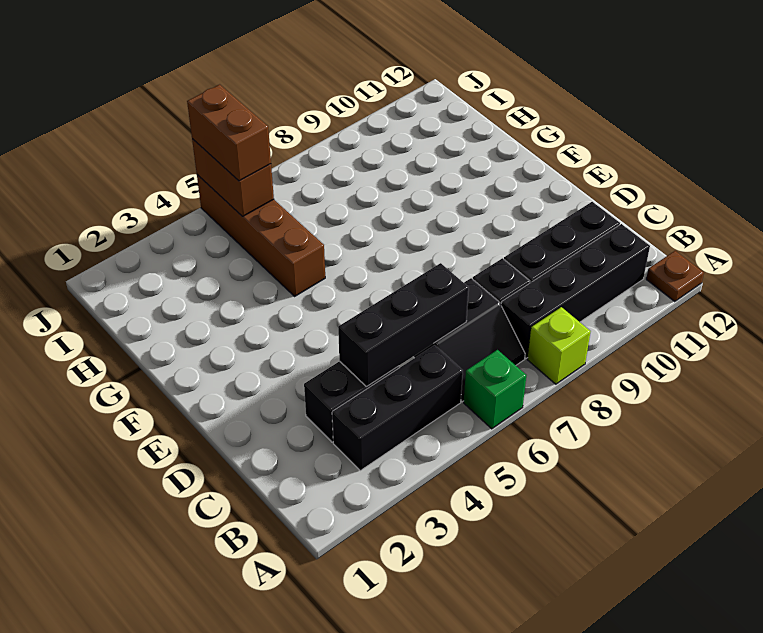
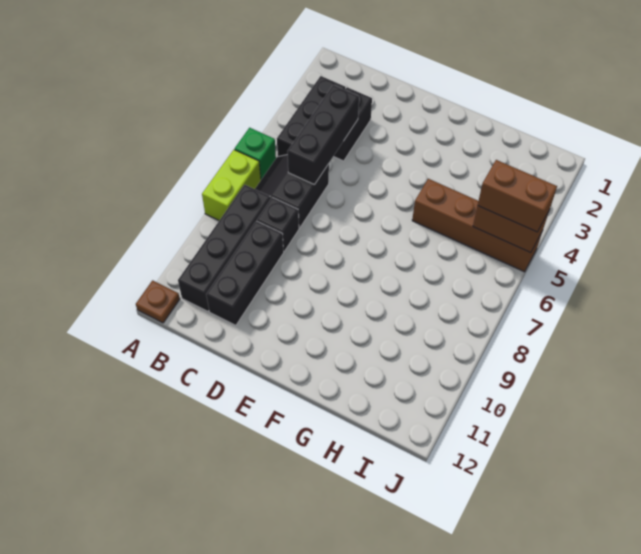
lime 1x1 brick [527,307,591,384] -> lime 1x2 brick [202,150,261,220]

